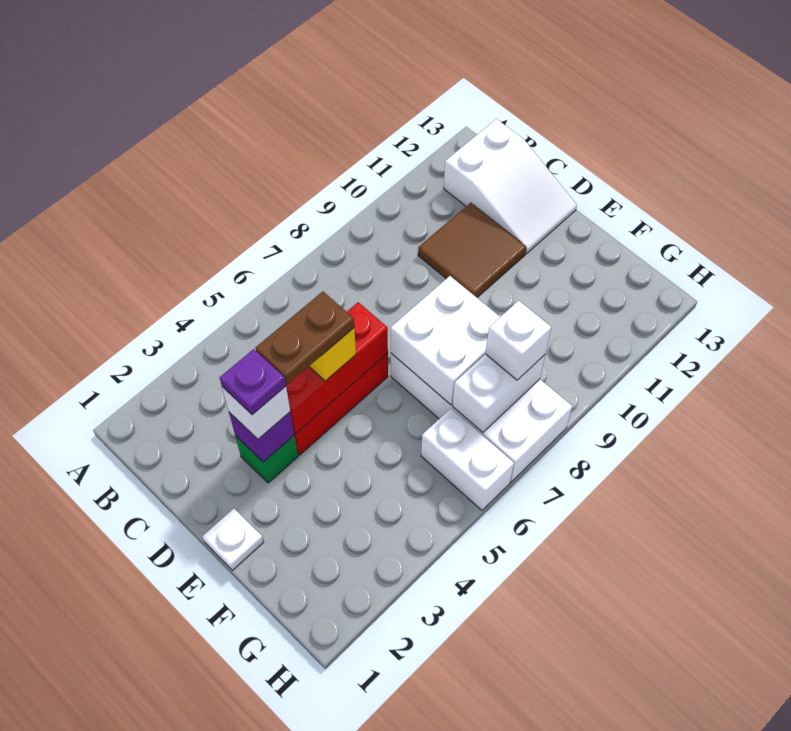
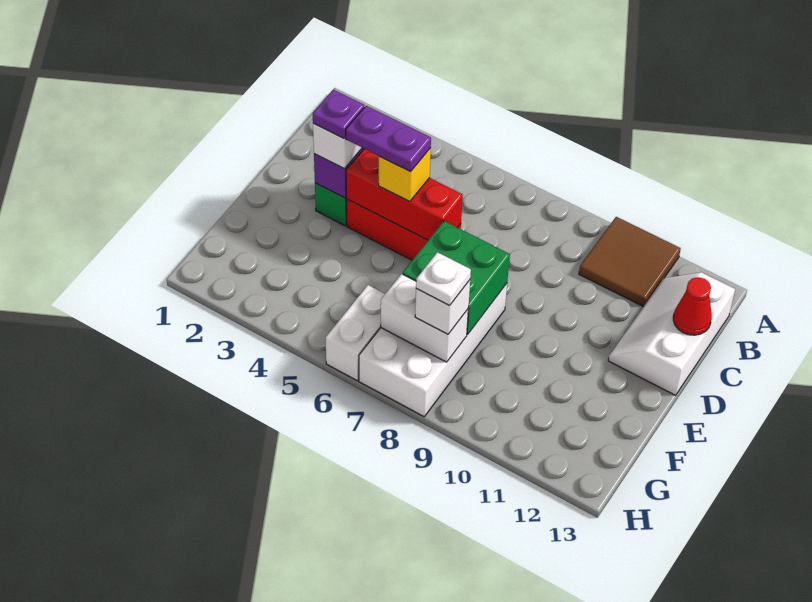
white 2x3 slope [444,119,577,254] -> white 2x3 slope turned to [608,272,735,395]
brown 2x2 tile [418,203,526,297] -> brown 2x2 tile moved to [579,217,681,307]
none -> red 1x1 cone [673,277,712,335]
brown 1x2 plate [255,292,354,384] -> purple 1x2 plate [346,106,431,172]
white 1x1 plate [202,509,264,570] -> white 1x1 plate moved to [416,252,471,306]
white 2x2 brick [391,276,500,405] -> green 2x2 brick [403,221,510,334]

